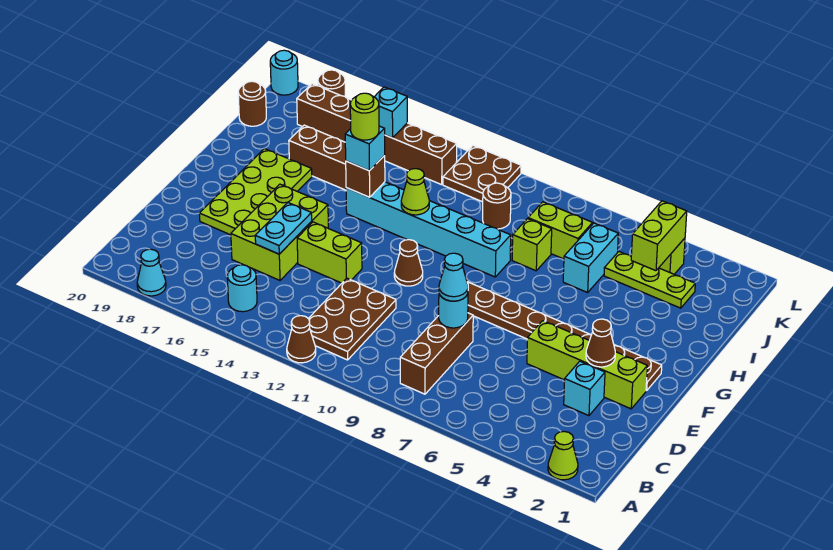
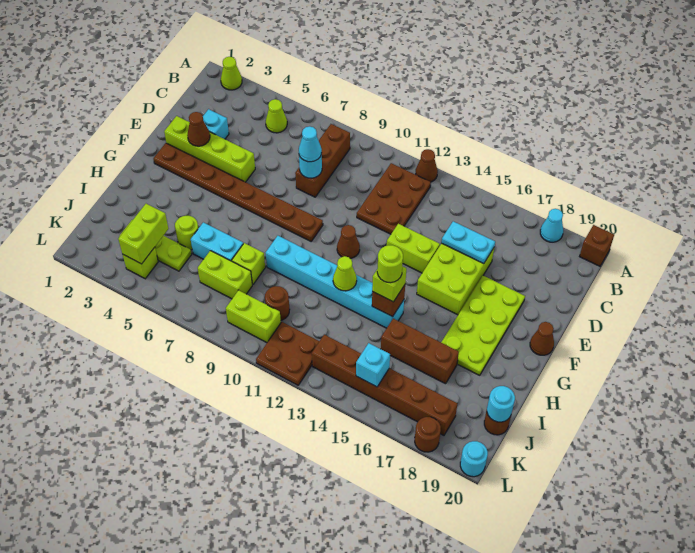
none -> brown 1x1 brick [580,225,614,266]
none -> lime 1x1 cone [266,99,287,133]
cyan 1x1 round brick [227,265,257,312] -> cyan 1x1 round brick moved to [487,386,515,422]
cyan 1x2 plate [255,203,312,254] -> cyan 1x2 plate turned to [441,221,495,264]
none -> brown 1x1 cone [530,322,554,355]
cyan 1x1 brick [345,126,385,171] -> lime 1x1 brick [372,266,406,302]
none -> lime 1x1 round brick [175,216,198,250]
cyan 1x2 brick [563,223,618,292] -> cyan 1x2 brick turned to [191,222,243,261]
none -> lime 1x2 brick [226,290,281,343]

